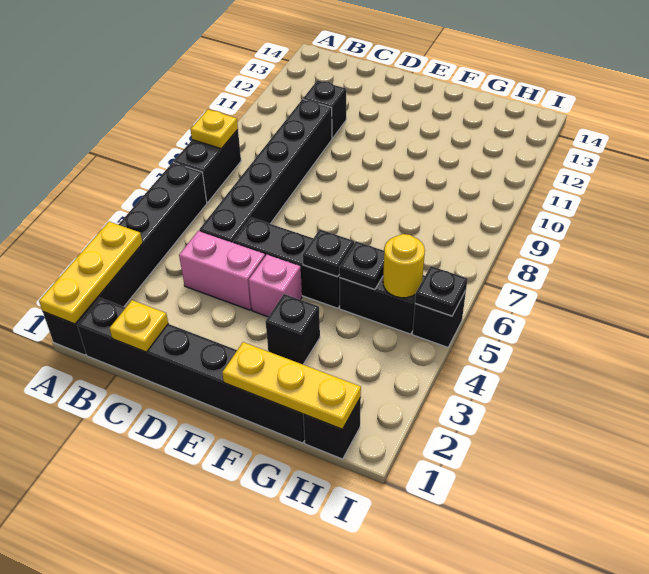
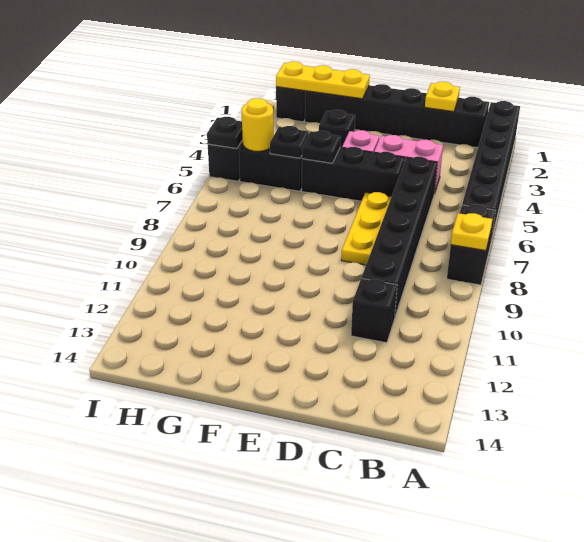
yellow 1x3 plate [39,222,143,324] -> yellow 1x3 plate moved to [341,192,392,265]

